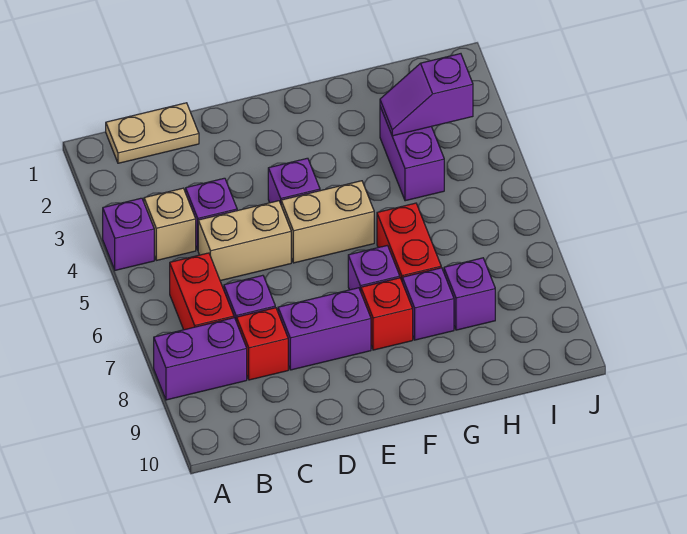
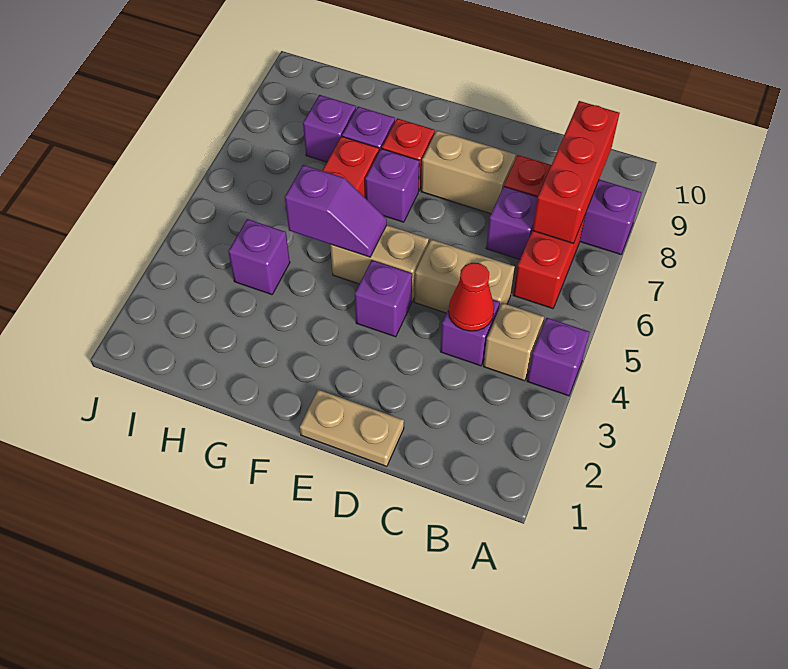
tan 1x2 plate [106,103,199,163] -> tan 1x2 plate moved to [300,390,404,466]
none -> red 1x3 brick [532,101,620,243]
none -> red 1x1 cone [449,263,494,331]
purple 1x2 brick [278,288,371,370] -> tan 1x2 brick [421,130,516,214]
purple 1x2 brick [380,107,444,201] -> purple 1x1 brick [228,219,290,295]
purple 1x2 slope [380,54,473,136] -> purple 1x2 slope moved to [285,165,387,257]

